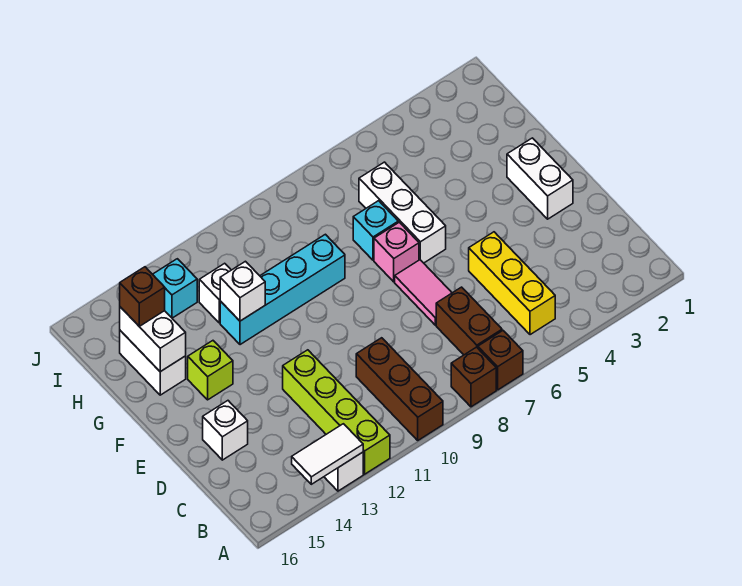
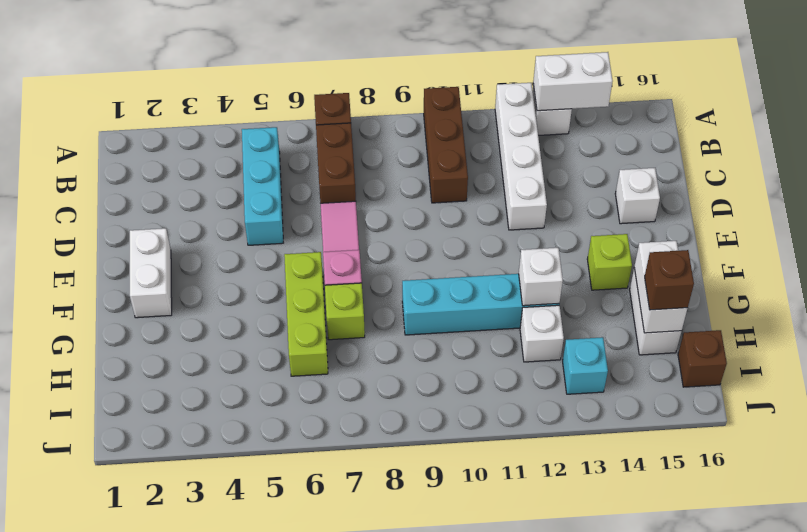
brown 1x1 brick [451,347,496,407] -> brown 1x1 brick moved to [678,330,727,387]
lime 1x4 brick [283,350,390,474] -> white 1x4 brick [495,83,547,230]
white 1x2 tile [292,424,363,484] -> white 1x2 brick [533,52,613,111]
yellow 1x3 brick [469,232,555,335] -> cyan 1x3 brick [242,127,283,245]
white 1x3 brick [359,162,446,263] -> lime 1x3 brick [284,252,328,376]
cyan 1x1 brick [353,201,398,260] -> lime 1x1 brick [325,283,365,340]

